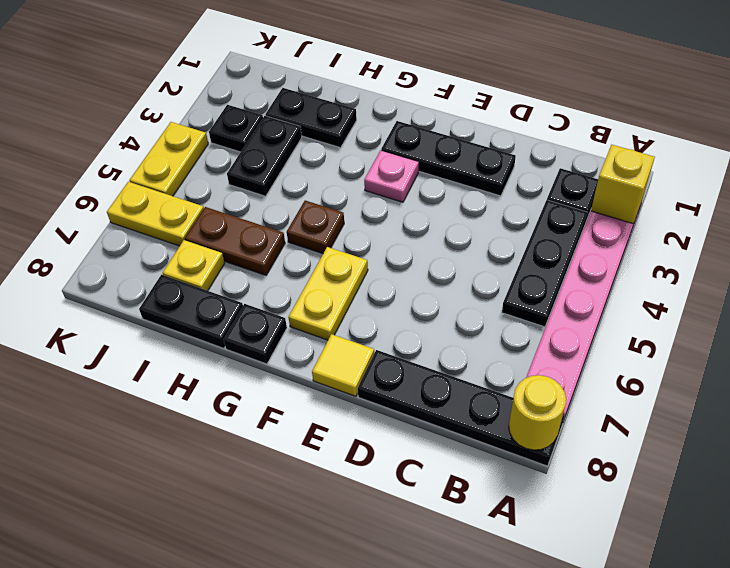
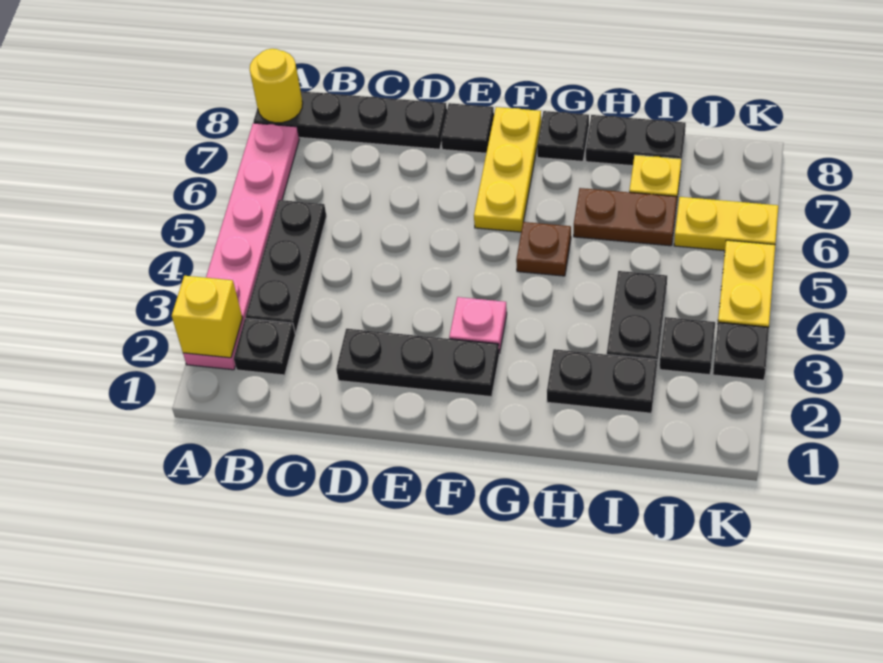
yellow 1x1 tile [312,334,374,396] -> black 1x1 tile [441,103,494,153]
yellow 1x2 plate [288,247,368,340] -> yellow 1x3 plate [474,107,541,232]
none -> black 1x1 plate [713,322,769,380]

